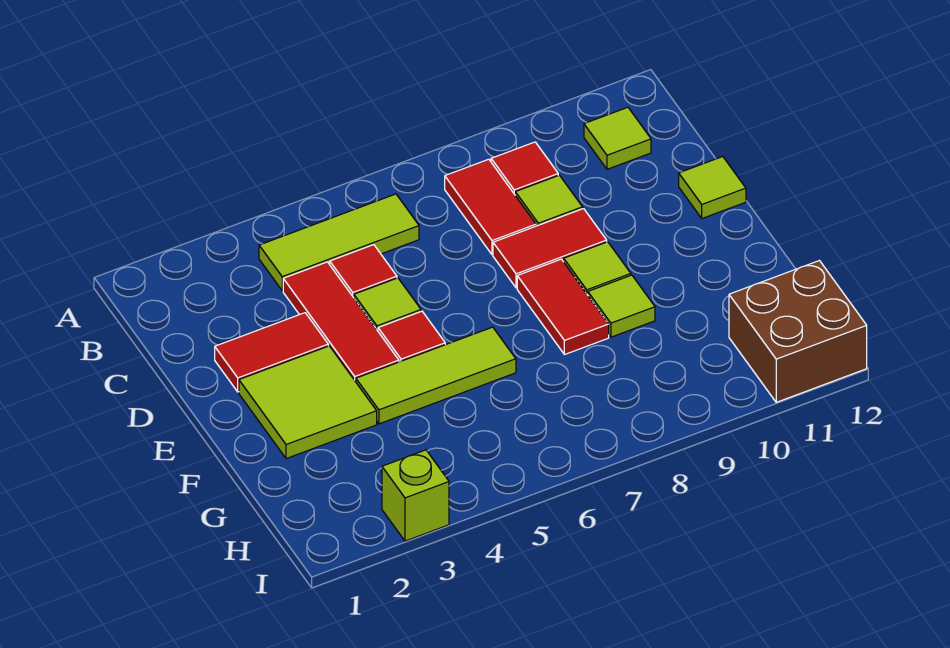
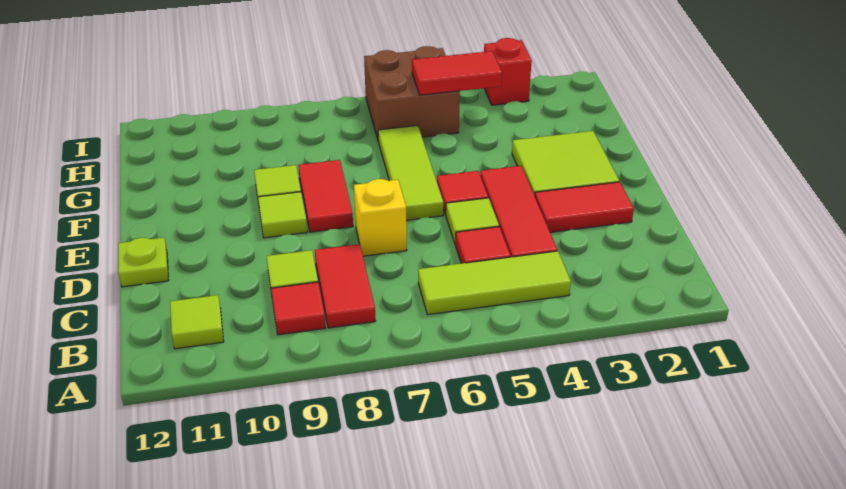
none -> yellow 1x1 brick [354,179,407,256]
red 1x2 tile [493,209,607,288] -> red 1x2 tile moved to [412,51,502,95]
lime 1x1 tile [679,157,746,218] -> lime 1x1 plate [118,238,169,287]
lime 1x3 tile [356,327,516,424] -> lime 1x3 tile turned to [378,126,444,220]
brown 2x2 brick [729,261,867,402] -> brown 2x2 brick moved to [364,46,460,142]
lime 1x1 brick [382,450,449,541] -> red 1x1 brick [484,38,532,105]

